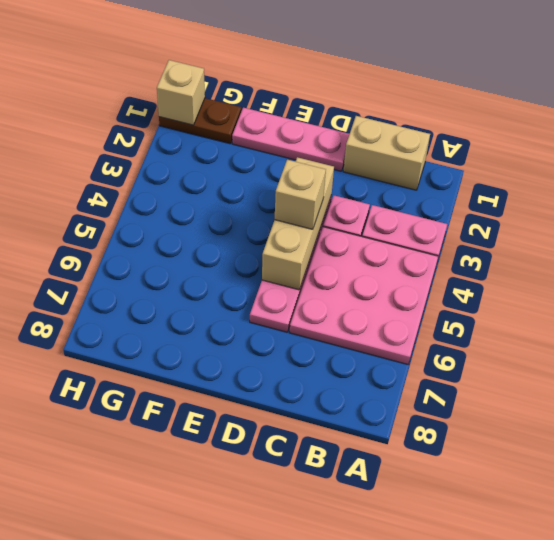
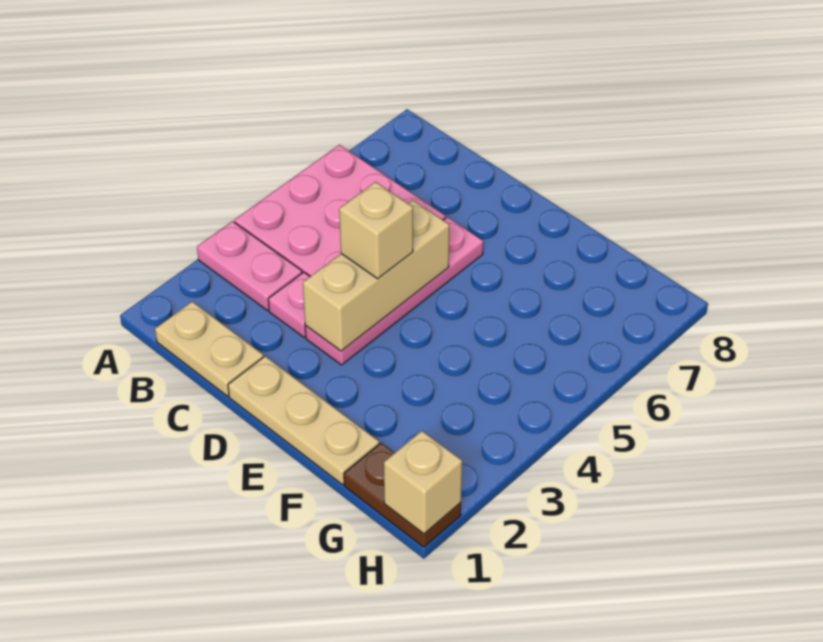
tan 1x2 brick [343,116,430,190] -> tan 1x2 plate [155,302,264,396]
pink 1x3 plate [232,108,349,171] -> tan 1x3 plate [228,356,379,485]

